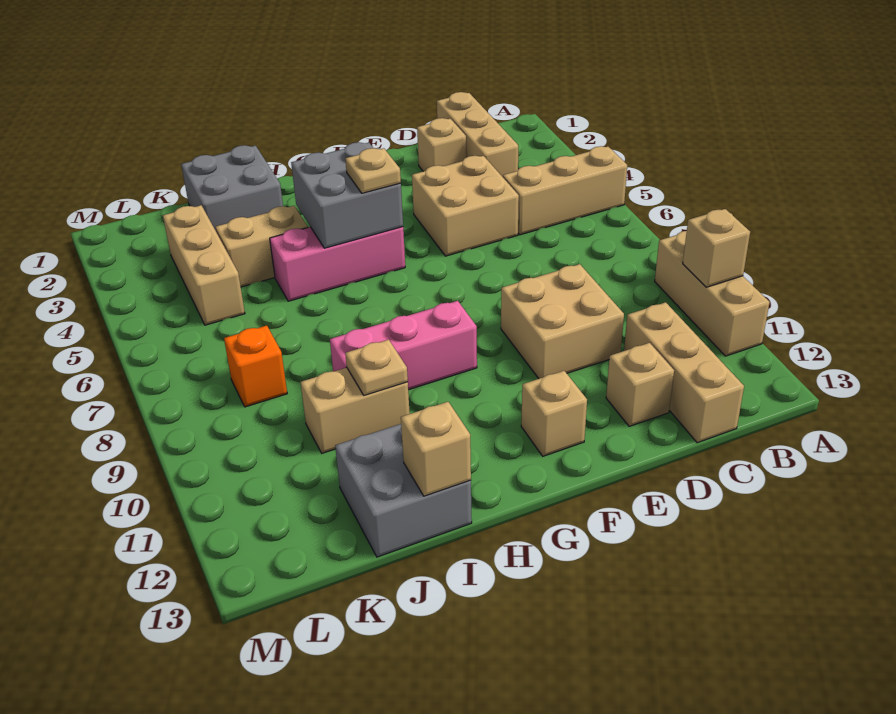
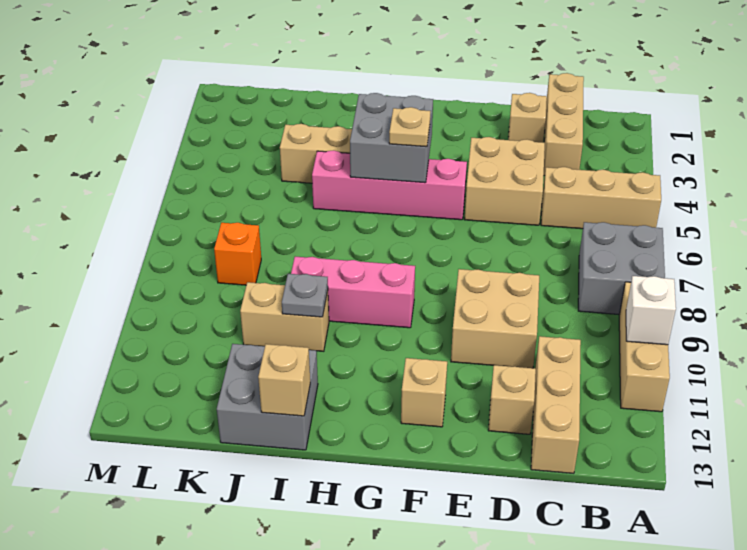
tan 1x1 brick [683,209,750,287] -> white 1x1 brick [626,276,676,345]
pink 1x3 brick [270,227,405,301] -> pink 1x4 brick [312,150,467,220]
grey 2x2 brick [181,145,283,231] -> grey 2x2 brick moved to [578,222,665,315]
tan 1x1 plate [345,340,408,395] -> grey 1x1 plate [282,274,328,317]
tan 1x3 brick [163,205,245,325] -> none

